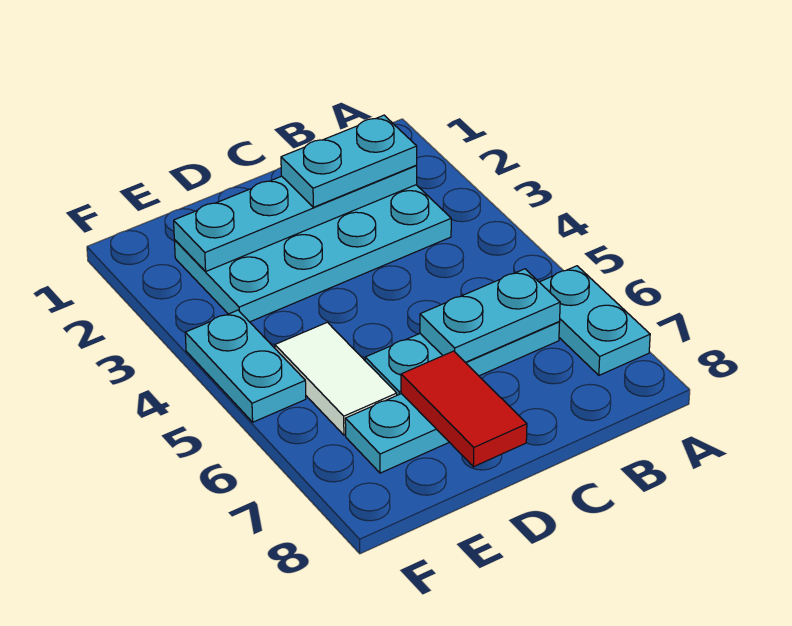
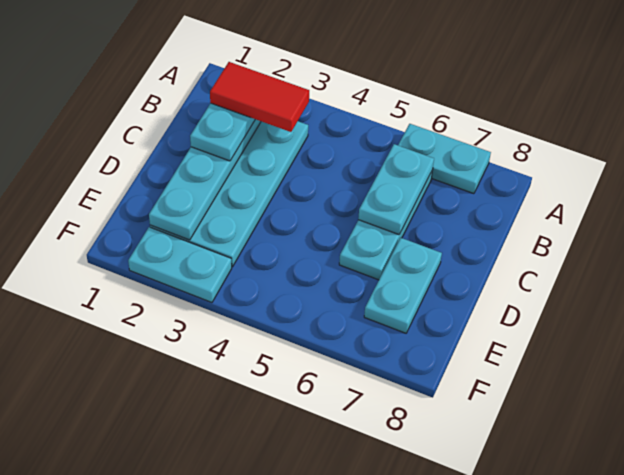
red 1x2 tile [401,351,527,467] -> red 1x2 tile moved to [210,62,309,132]
white 1x2 tile [275,322,397,435] -> none
cyan 1x2 plate [185,310,306,422] -> cyan 1x2 plate moved to [128,227,232,303]

